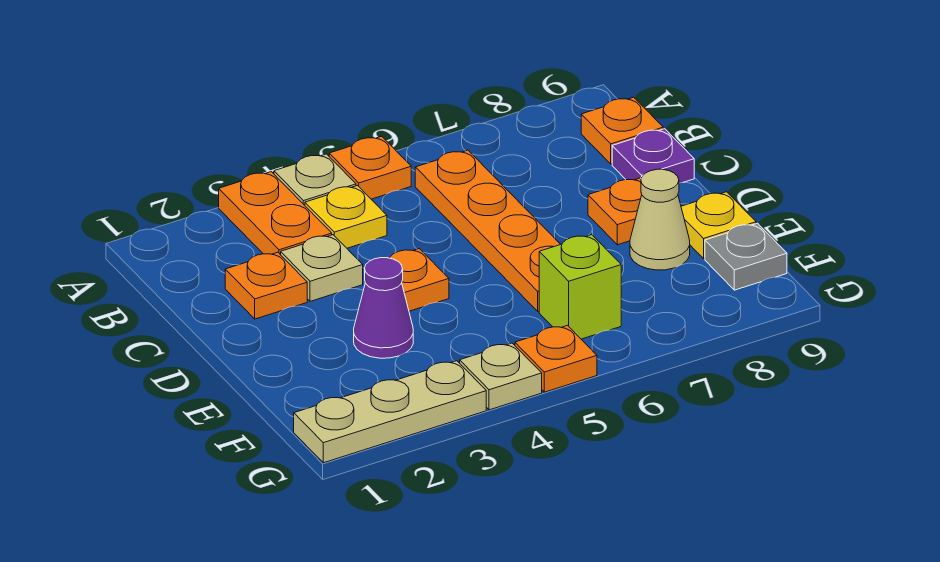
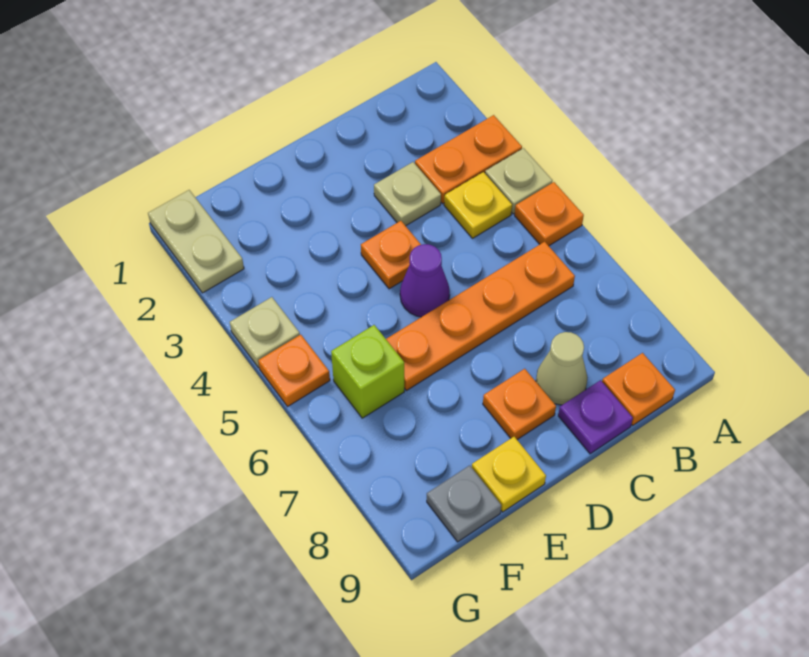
orange 1x1 plate [225,252,307,319] -> none
purple 1x1 cone [354,258,413,358] -> purple 1x1 cone moved to [400,244,450,317]
tan 1x1 cone [630,169,690,270] -> tan 1x1 cone moved to [536,332,588,405]
tan 1x3 plate [294,361,486,463] -> tan 1x2 plate [148,190,244,293]

